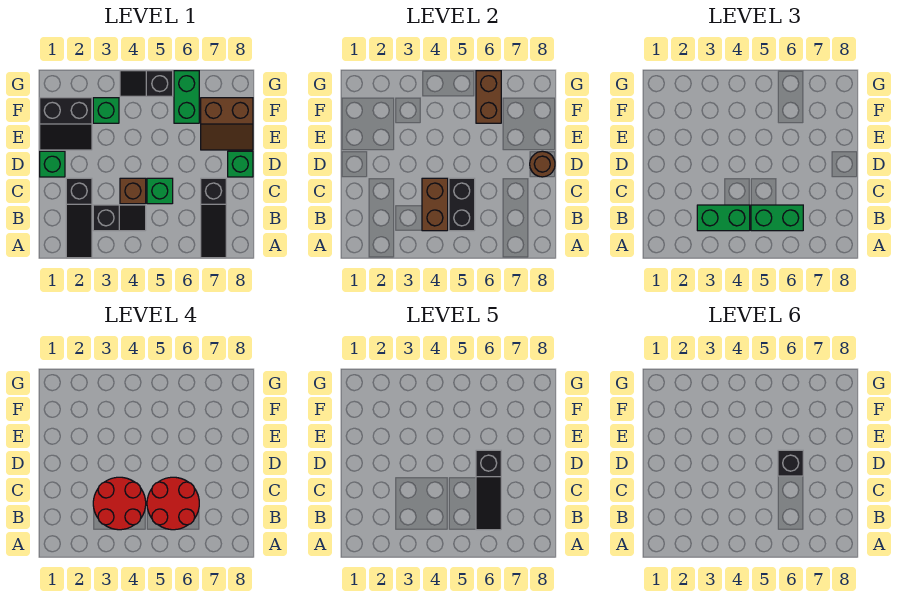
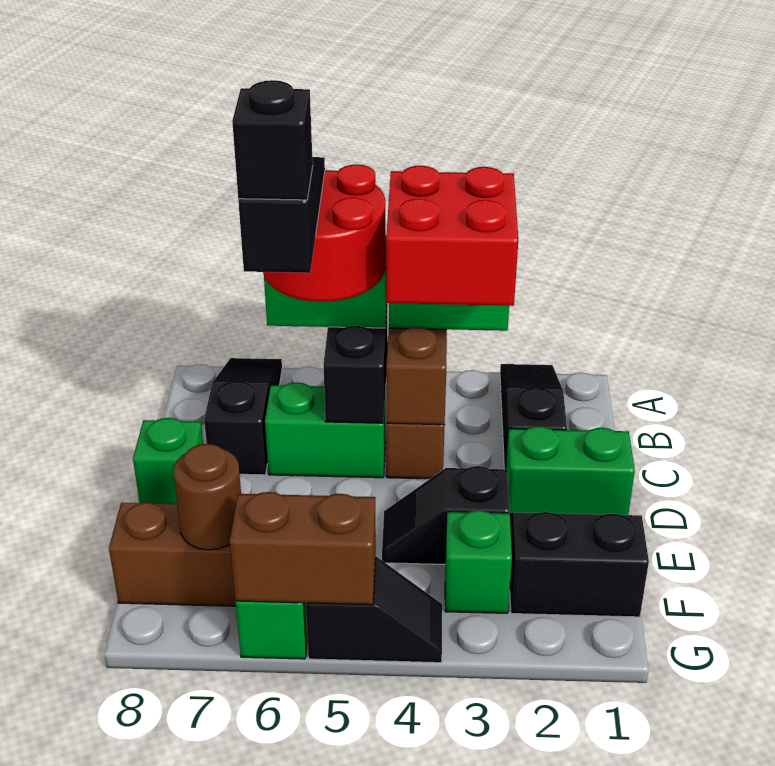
black 1x2 slope [93,205,146,231] -> black 1x2 slope moved to [382,466,510,564]
red 2x2 round brick [93,477,146,530] -> red 2x2 brick [386,166,518,306]
green 1x1 brick [147,178,173,204] -> green 1x2 brick [265,382,386,478]
green 1x1 brick [40,151,65,177] -> green 1x2 brick [506,426,635,515]
brown 1x1 round brick [530,151,555,177] -> brown 1x1 round brick moved to [173,444,241,550]
brown 1x2 brick [476,71,501,123] -> brown 1x2 brick turned to [230,492,376,605]

